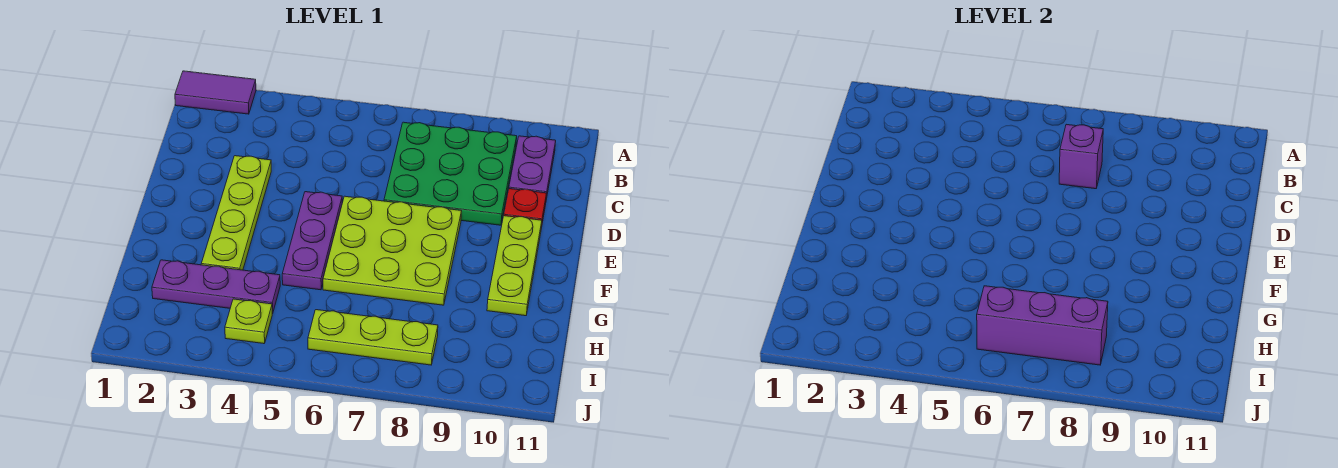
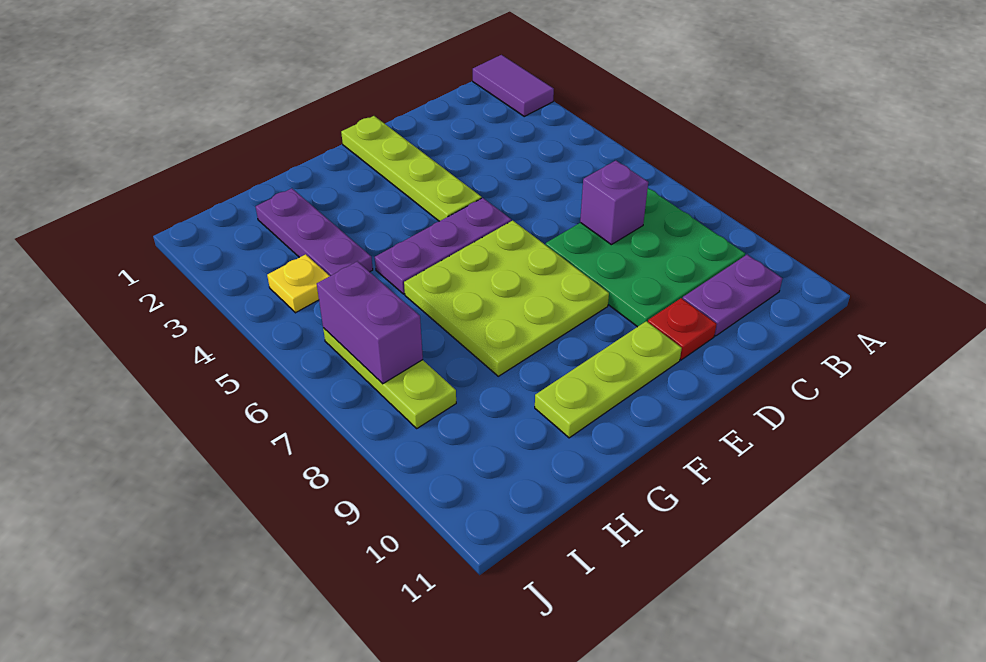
lime 1x4 plate [201,156,271,270] -> lime 1x4 plate turned to [341,116,481,221]
lime 1x1 plate [225,299,272,344] -> yellow 1x1 plate [267,254,329,313]
purple 1x3 brick [977,286,1108,365] -> purple 1x2 brick [317,261,423,384]

